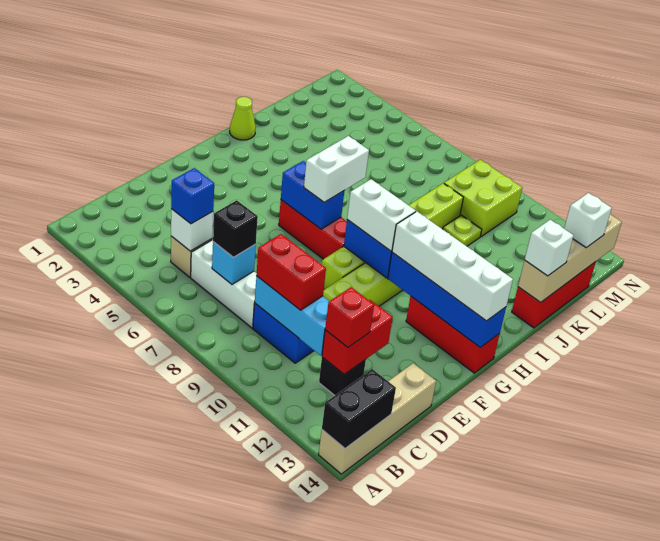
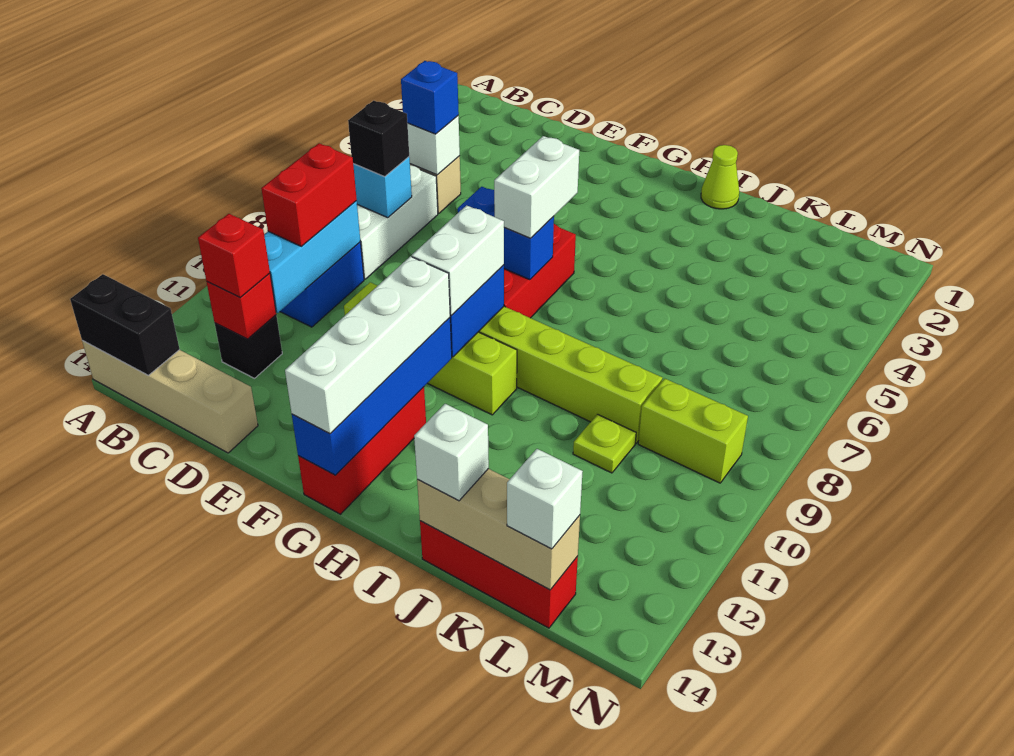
red 1x2 brick [322,300,393,374] -> red 1x1 brick [207,273,276,339]
blue 1x2 brick [281,161,344,229] -> blue 1x2 brick turned to [458,187,554,280]
white 1x2 brick [304,136,369,202] -> white 1x2 brick turned to [494,136,579,238]
tan 1x4 brick [518,214,622,302] -> tan 1x3 brick [417,469,580,590]
lime 2x2 brick [444,160,522,237] -> lime 1x2 brick [638,379,748,483]

